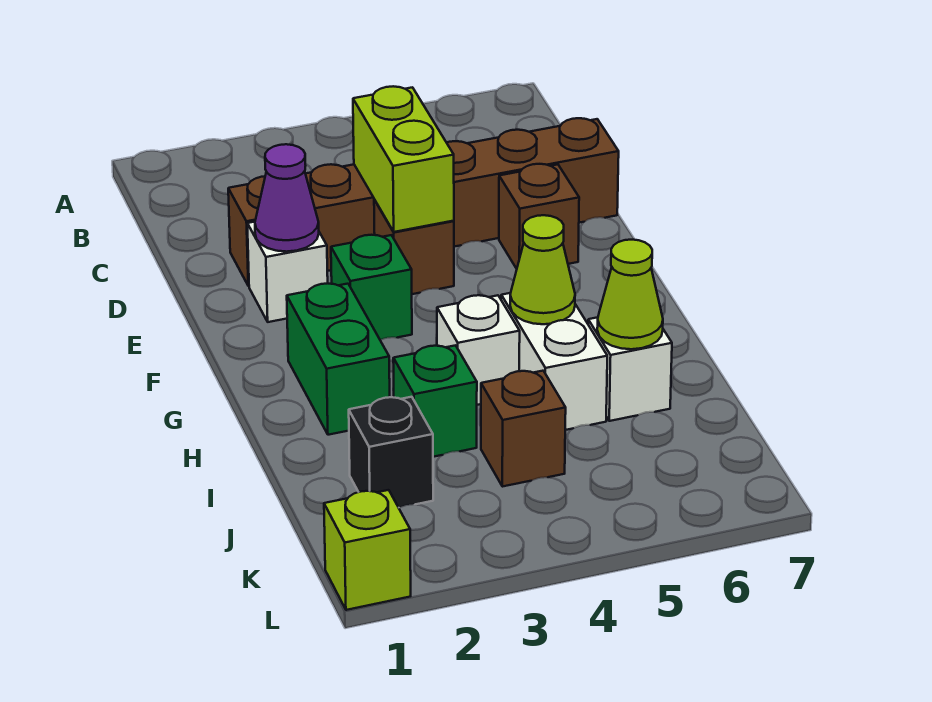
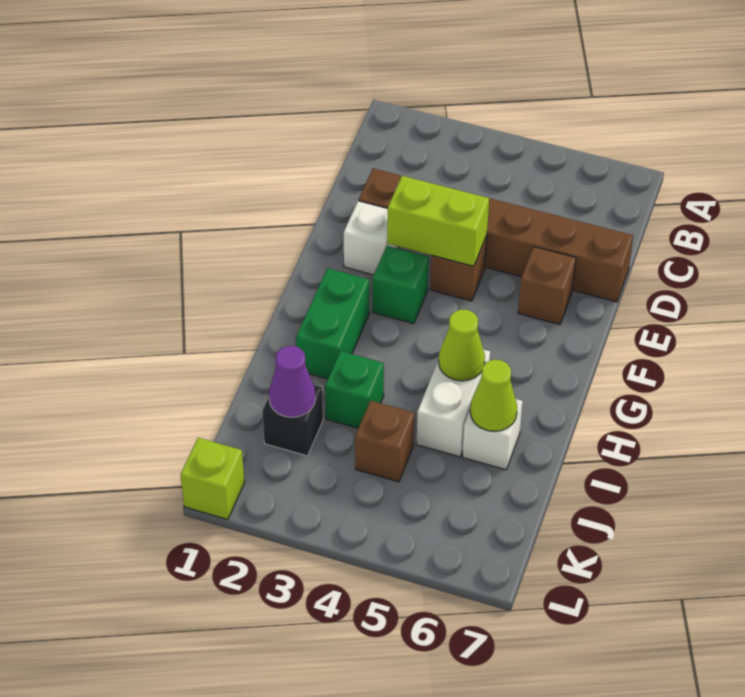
lime 1x2 brick [353,86,454,232] -> lime 1x2 brick turned to [387,176,489,266]
purple 1x1 cone [255,144,319,252] -> purple 1x1 cone moved to [269,346,316,417]
white 1x1 brick [437,295,520,405] -> none

